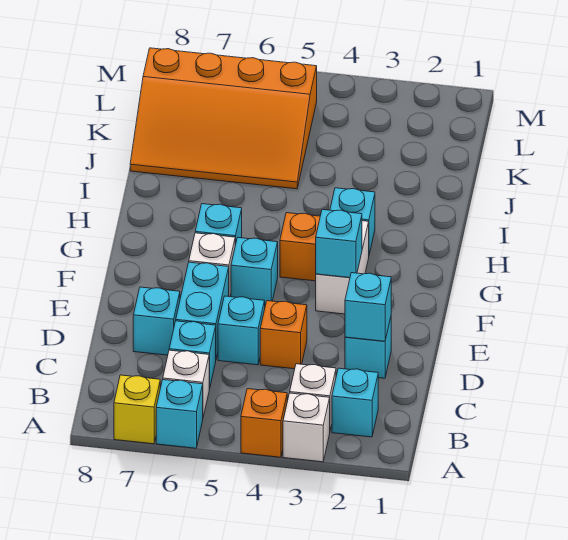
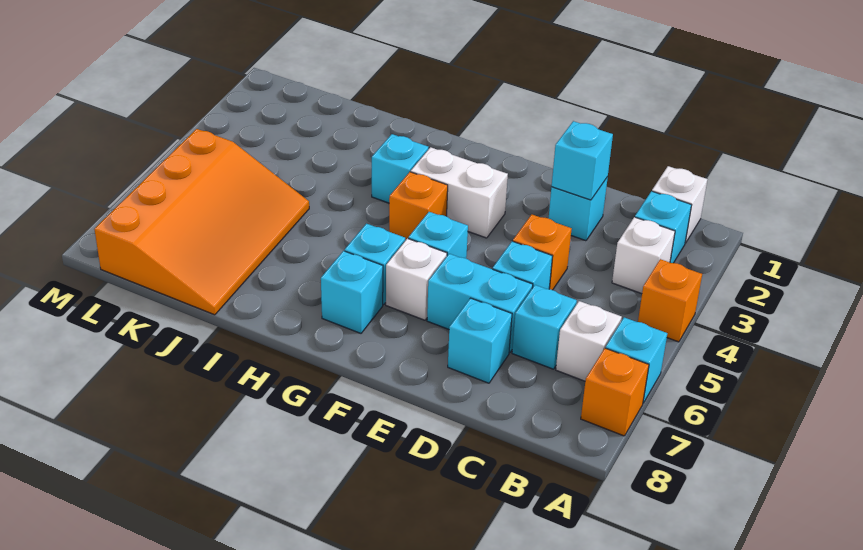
white 1x1 brick [283,393,330,462] -> white 1x1 brick moved to [652,166,707,243]
yellow 1x1 brick [114,375,160,444] -> orange 1x1 brick [581,348,649,436]
cyan 1x1 brick [316,209,362,278] -> cyan 1x1 brick moved to [321,251,383,333]

